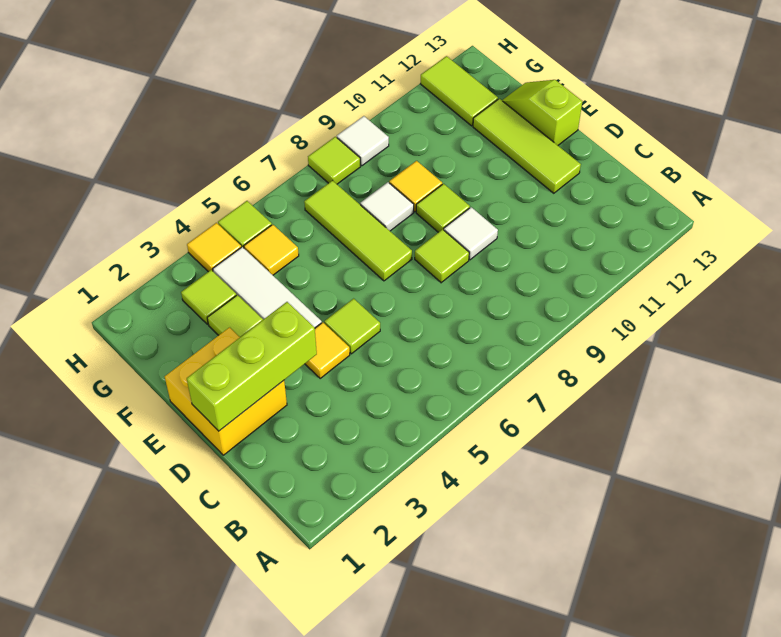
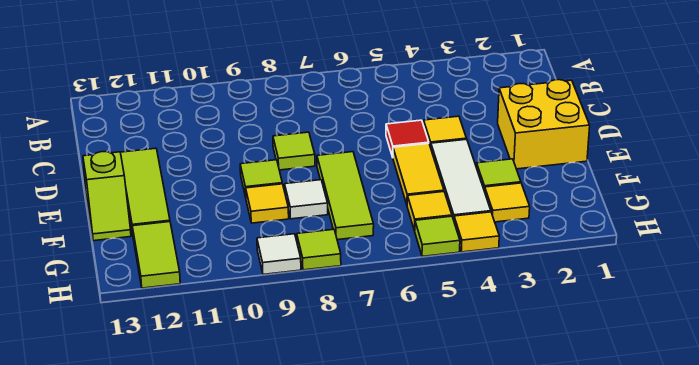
lime 1x3 brick [187,302,317,431] -> none
lime 1x1 tile [324,299,380,354] -> red 1x1 tile [386,120,429,157]
white 1x1 tile [444,207,498,260] -> none
none -> yellow 1x2 tile [393,144,444,204]
lime 1x1 tile [181,270,236,324] -> yellow 1x1 tile [485,183,530,222]

